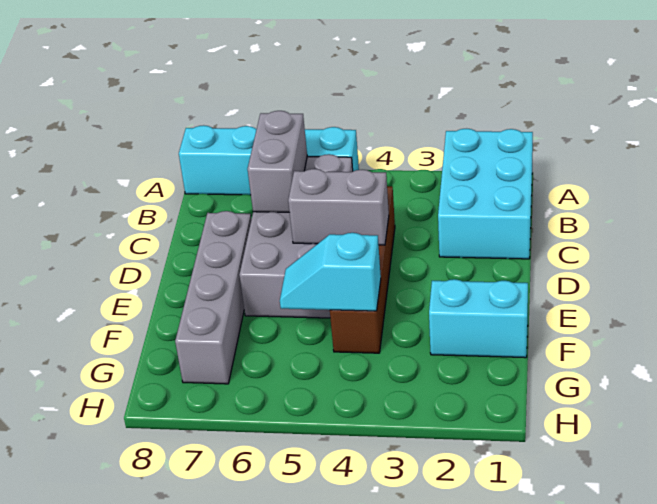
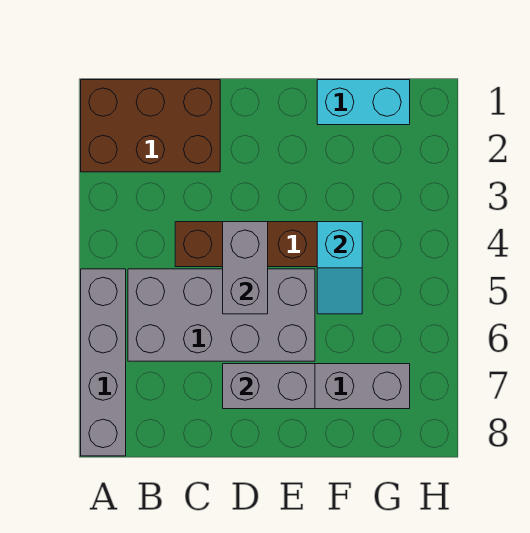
cyan 2x3 brick [438,129,533,259] -> brown 2x3 brick [81,80,220,172]
cyan 1x4 brick [179,125,359,195] -> grey 1x4 brick [81,269,126,456]
grey 1x2 brick [248,111,307,212] -> grey 1x2 brick moved to [223,364,315,409]
cyan 1x2 brick [429,279,528,358] -> cyan 1x2 brick turned to [317,80,410,125]

